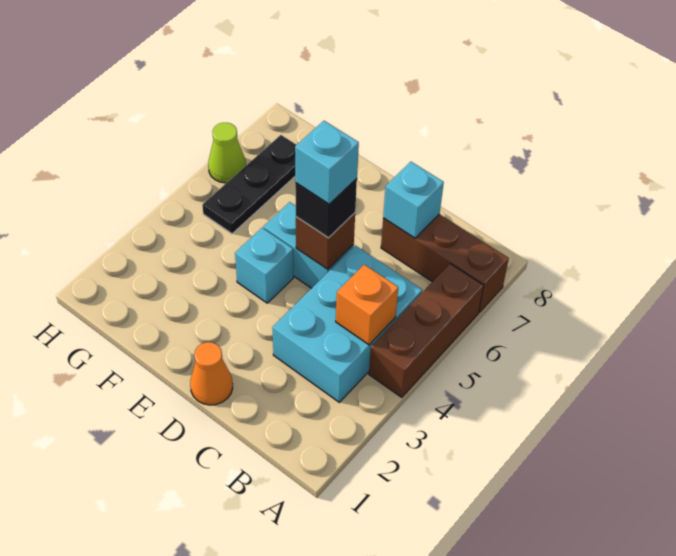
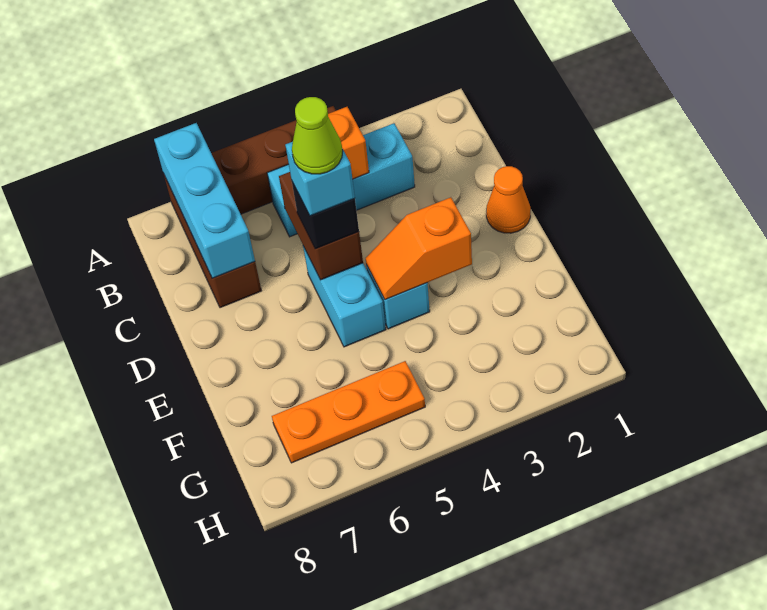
cyan 2x3 brick [272,246,422,402] -> cyan 1x3 brick [267,123,415,237]
cyan 1x1 brick [383,162,444,238] -> cyan 1x3 brick [154,123,255,278]
brown 1x1 brick [296,213,355,269] -> brown 1x2 brick [279,172,363,280]
none -> orange 1x2 slope [366,197,472,300]
black 1x3 plate [202,135,296,234] -> orange 1x3 plate [272,361,425,463]
lime 1x1 cone [208,123,246,183] -> lime 1x1 cone moved to [292,97,343,174]

